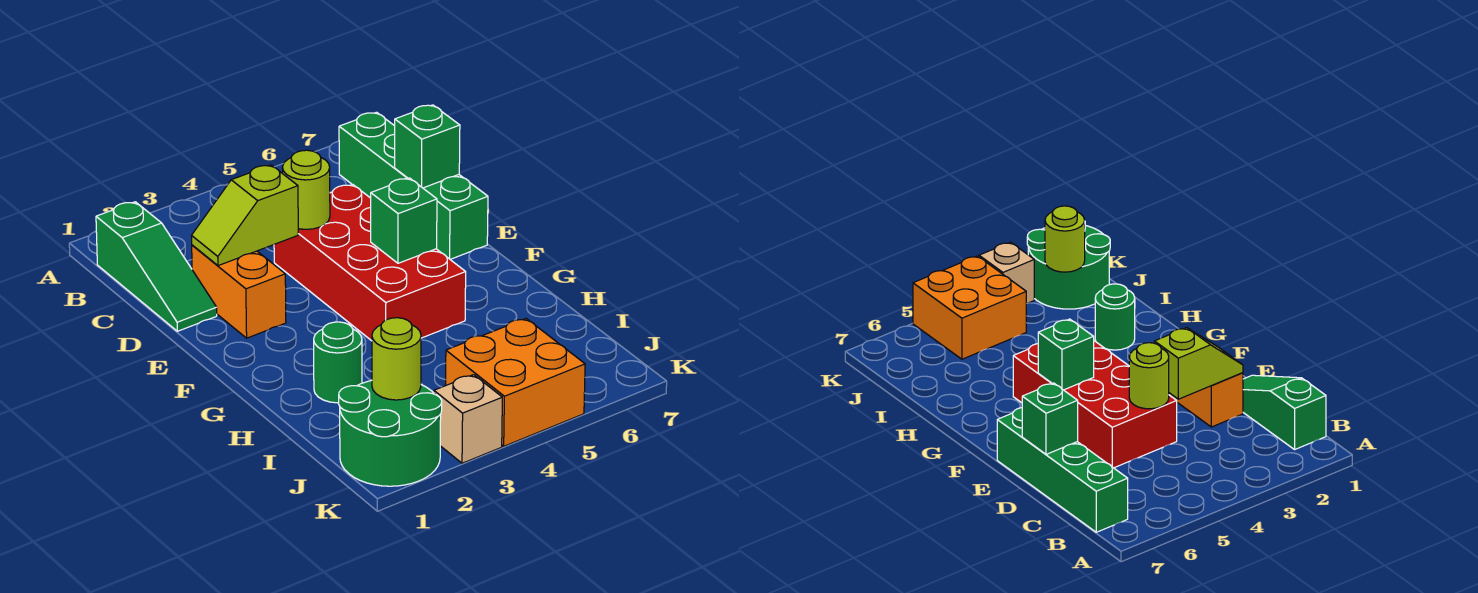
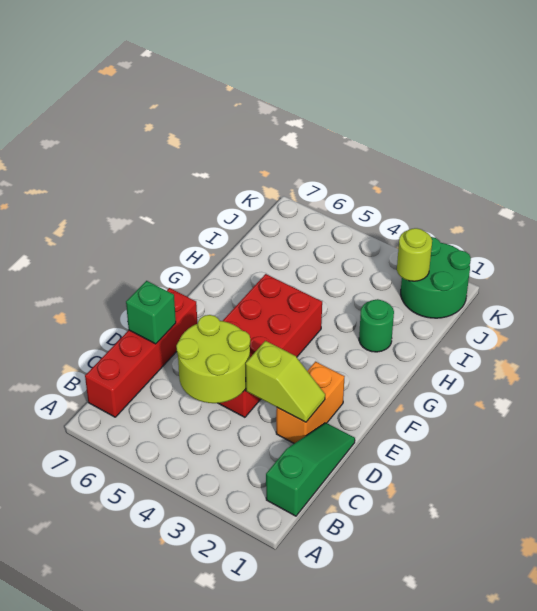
green 1x4 brick [339,112,488,259] -> red 1x4 brick [85,288,197,417]
lime 1x1 round brick [282,150,330,229] -> lime 2x2 round brick [176,315,250,403]
green 1x1 brick [371,178,437,263] -> none
orange 2x2 brick [446,319,585,446] -> none
tan 1x1 brick [434,375,502,463] -> none

